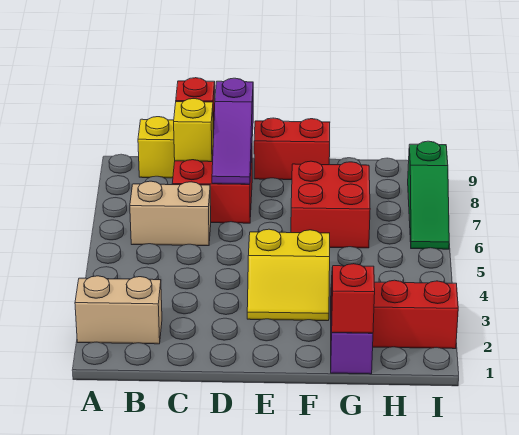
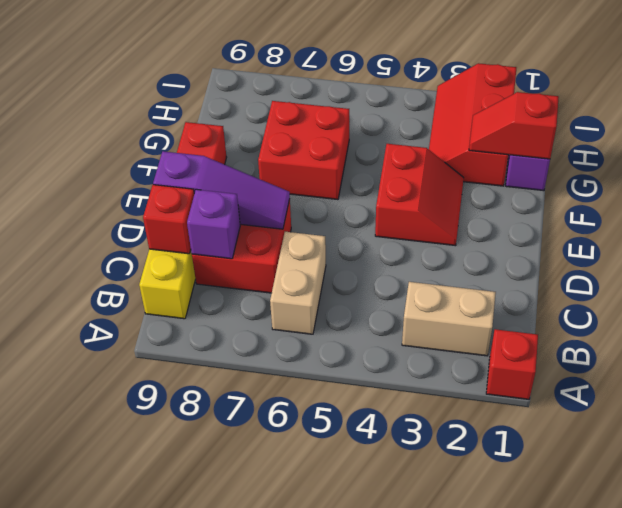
none -> red 1x1 brick [486,329,538,399]
tan 1x2 brick [75,276,162,344] -> tan 1x2 brick turned to [402,282,496,356]
yellow 1x1 brick [174,99,213,162] -> purple 1x1 brick [187,189,240,259]
yellow 2x2 slope [247,229,330,321] -> red 2x2 slope [375,144,464,246]
green 1x3 slope [408,141,449,249] -> none

